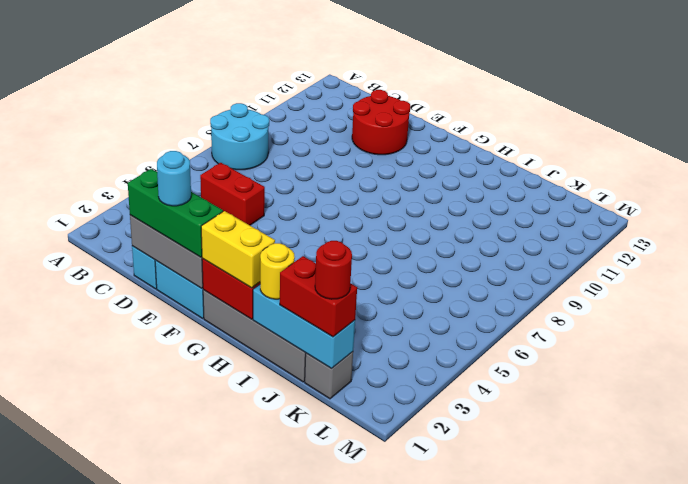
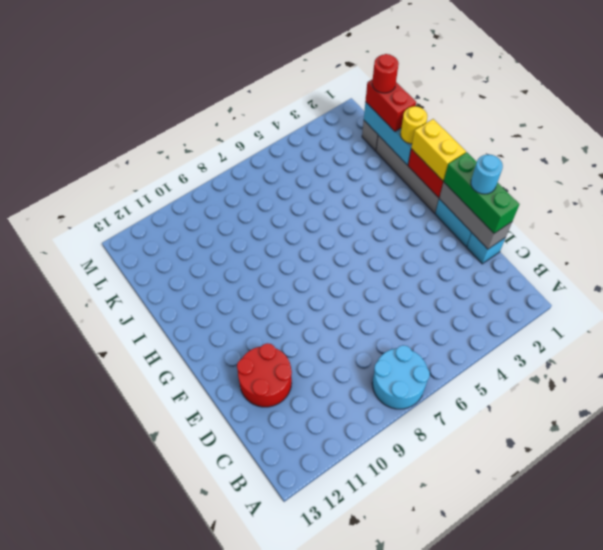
red 1x2 brick [200,163,265,225] -> none

